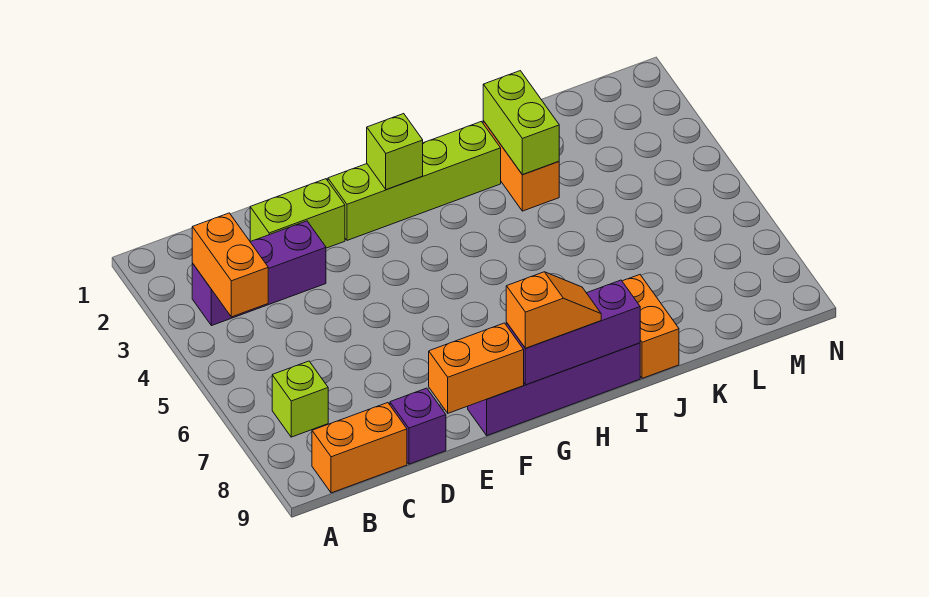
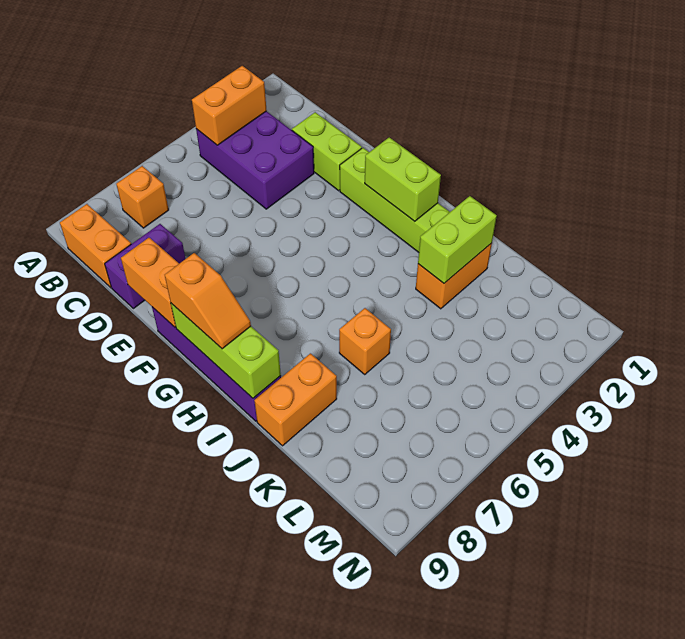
purple 1x3 brick [192,221,326,326] -> purple 2x3 brick [196,111,314,209]
lime 1x1 brick [272,361,328,437] -> orange 1x1 brick [116,166,169,228]
purple 1x1 brick [390,388,446,464] -> purple 1x2 brick [105,224,185,309]
lime 1x1 brick [367,114,423,190] -> lime 1x2 brick [365,137,441,221]
purple 1x3 brick [506,280,640,385] -> lime 1x3 brick [171,303,281,398]
none -> orange 1x1 brick [339,308,391,374]

